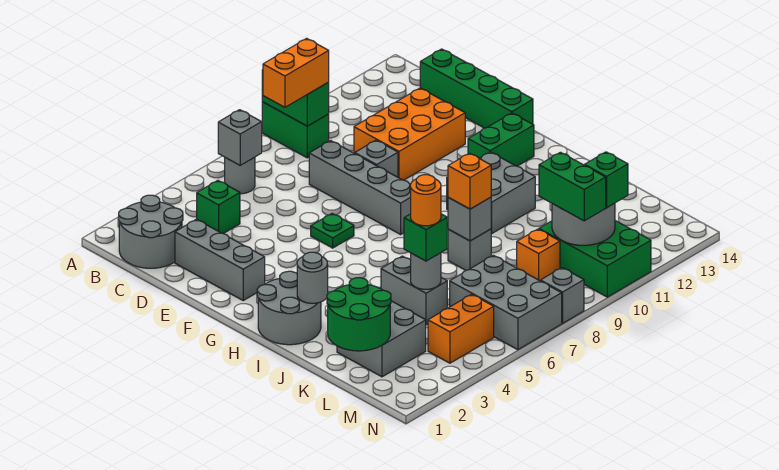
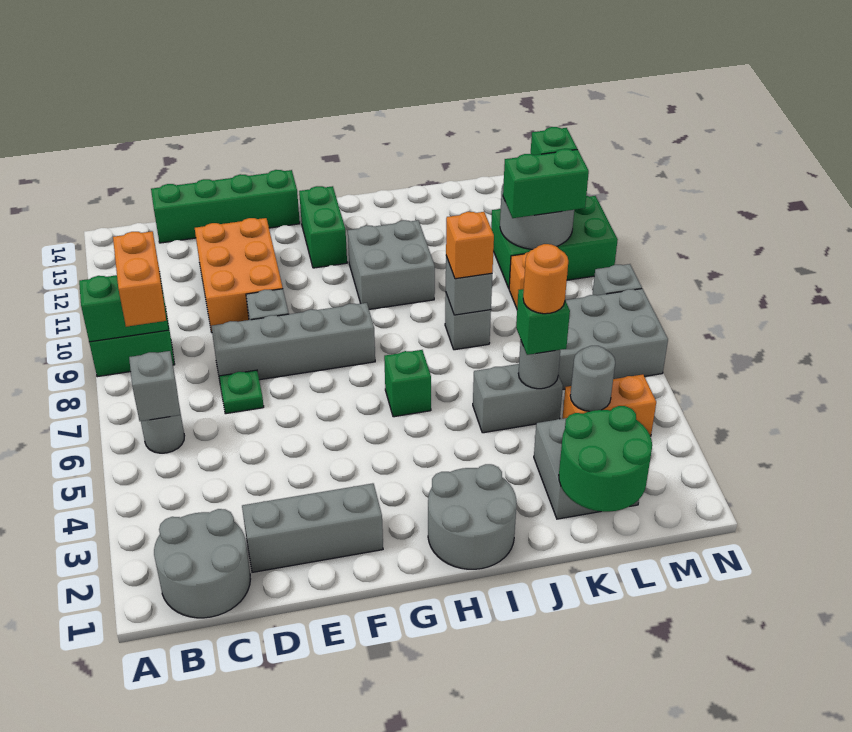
green 1x1 brick [197,181,240,234] -> green 1x1 brick moved to [384,350,431,417]
green 1x1 plate [311,214,354,248] -> green 1x1 plate moved to [219,370,264,414]
grey 1x1 round brick [297,252,328,303] -> grey 1x1 round brick moved to [570,346,615,411]
orange 1x2 brick [428,294,494,363] -> orange 1x2 brick turned to [562,374,656,436]

